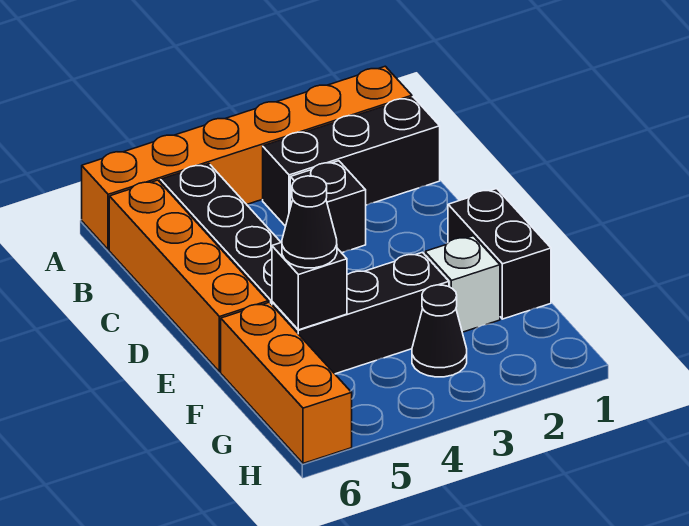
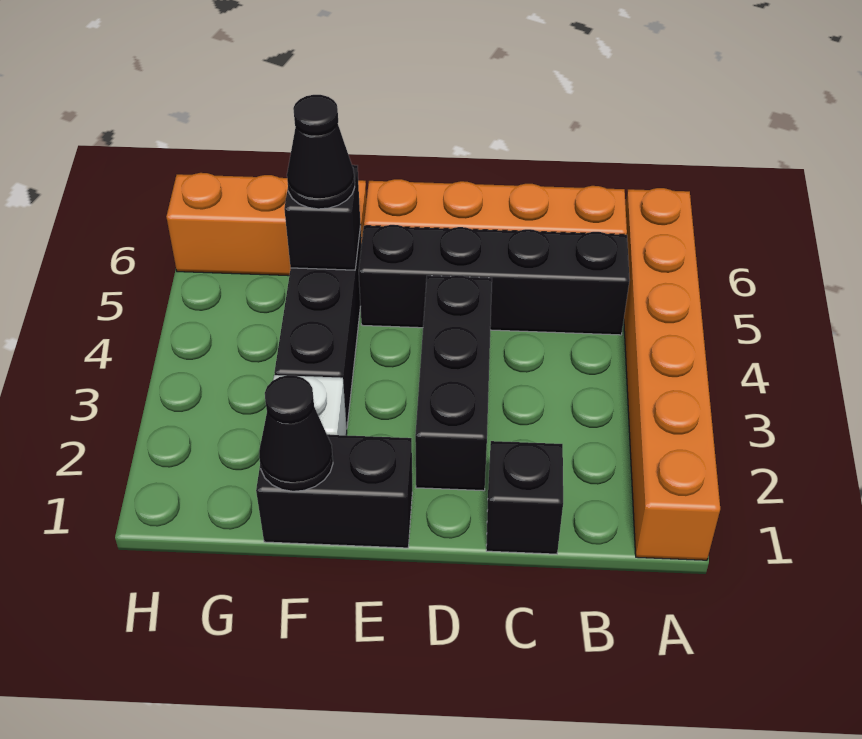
black 1x3 brick [263,97,440,226] -> black 1x3 brick moved to [415,275,492,491]
black 1x1 brick [290,161,366,253] -> black 1x1 brick moved to [486,441,563,554]
black 1x1 cone [412,285,467,377] -> black 1x1 cone moved to [259,375,333,491]

